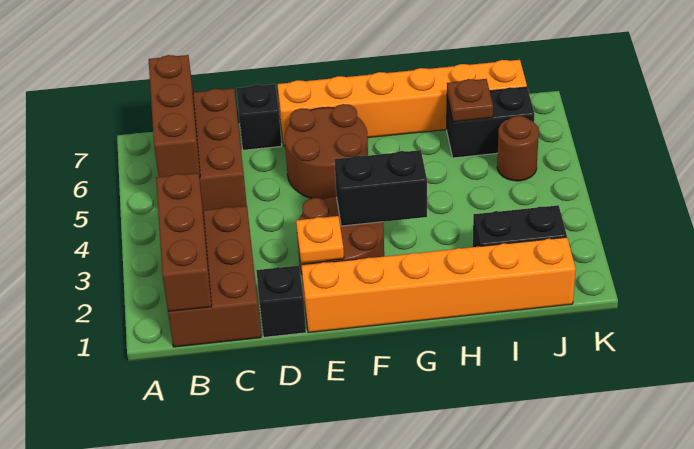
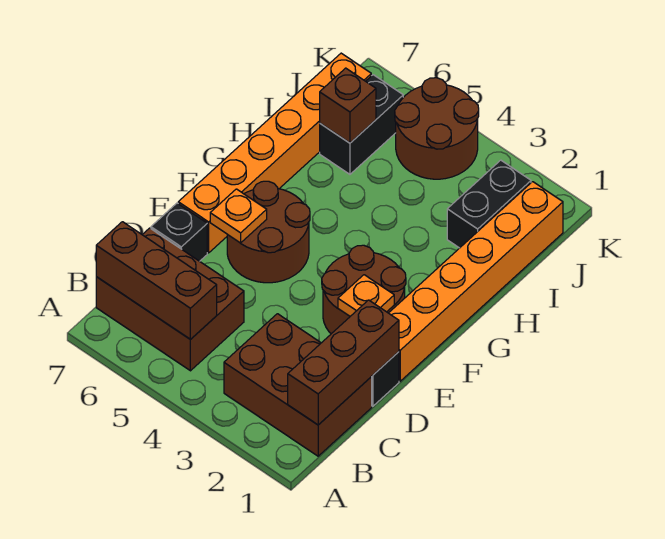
brown 1x3 brick [156,173,212,311] -> brown 1x3 brick turned to [288,300,399,425]
none -> orange 1x1 plate [210,189,267,243]
black 1x2 brick [335,150,427,226] -> none
brown 1x1 plate [447,79,493,122] -> brown 1x1 brick [320,68,376,143]
brown 1x1 round brick [497,116,539,181] -> brown 2x2 round brick [395,78,479,179]

